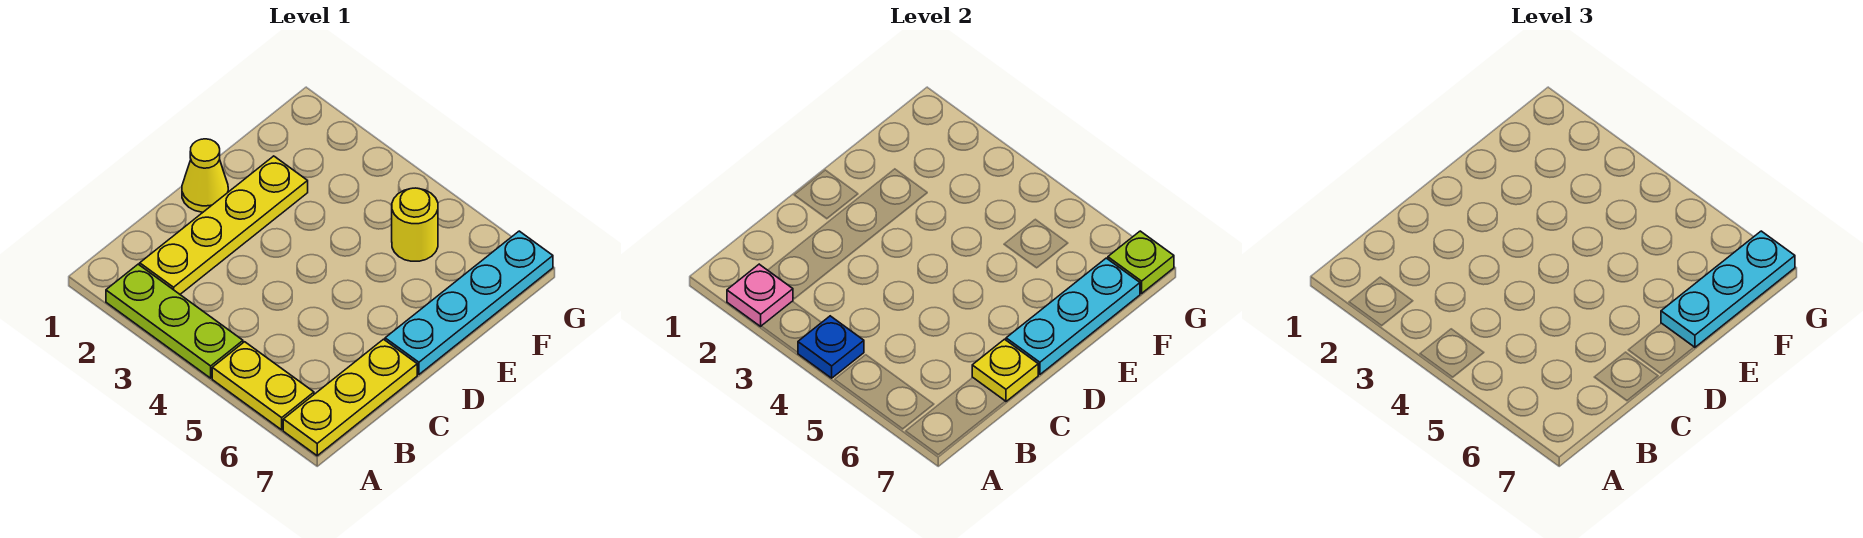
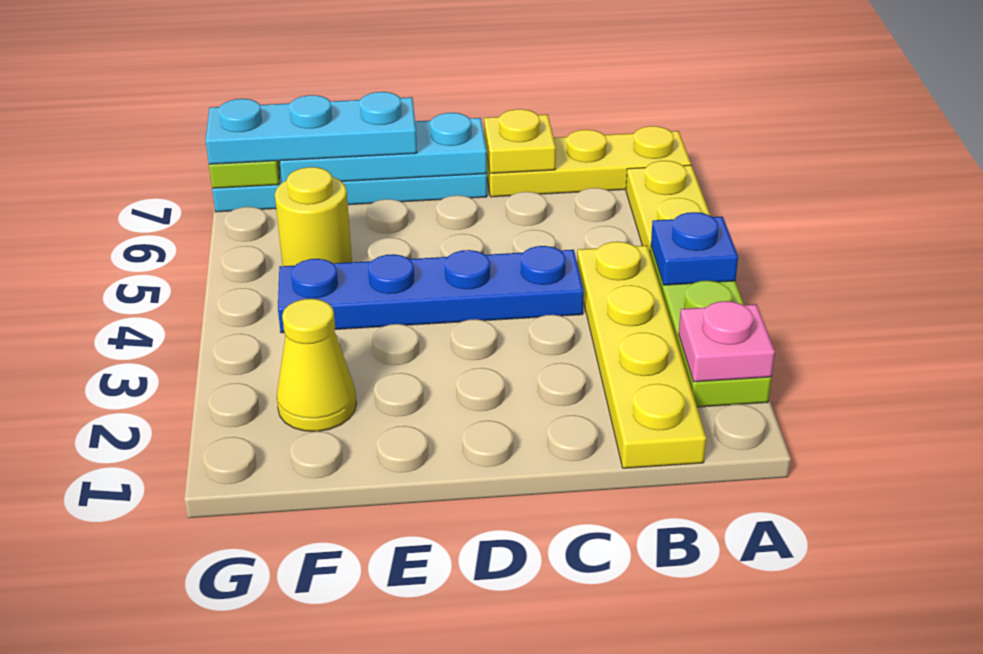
yellow 1x4 plate [140,156,308,294] -> yellow 1x4 plate turned to [577,242,706,468]
none -> blue 1x4 plate [278,246,584,333]
yellow 1x1 cone [182,139,228,212] -> yellow 1x1 cone moved to [277,299,356,431]

